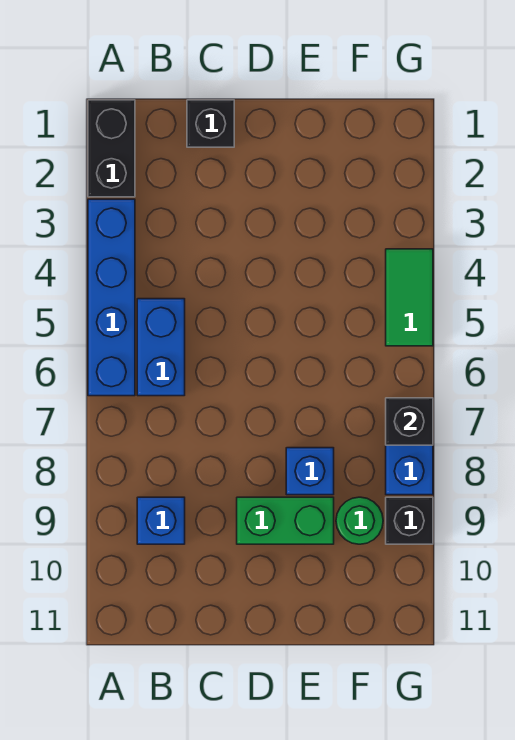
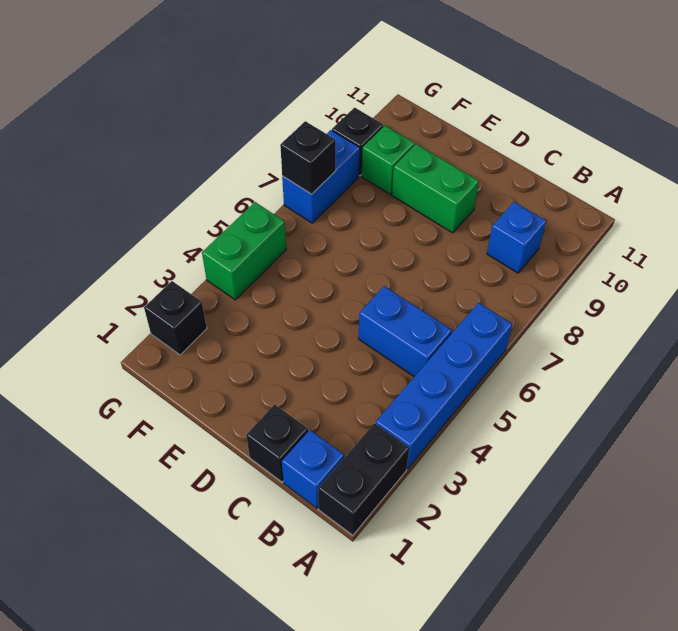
blue 1x2 brick [137,299,185,396] -> blue 1x2 brick turned to [358,286,452,377]
blue 1x1 brick [286,448,334,495] -> blue 1x1 brick moved to [282,430,344,508]
green 1x1 round brick [336,497,383,544] -> green 1x1 brick [362,126,415,194]
none -> black 1x1 brick [144,281,207,355]
green 1x2 tile [386,249,433,346] -> green 1x2 brick [202,202,286,300]

